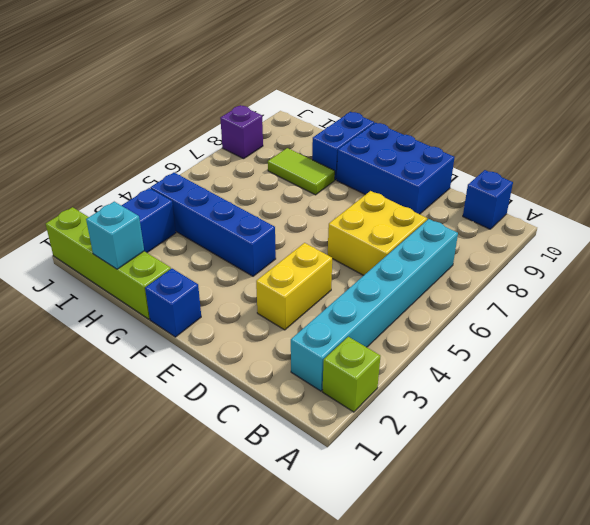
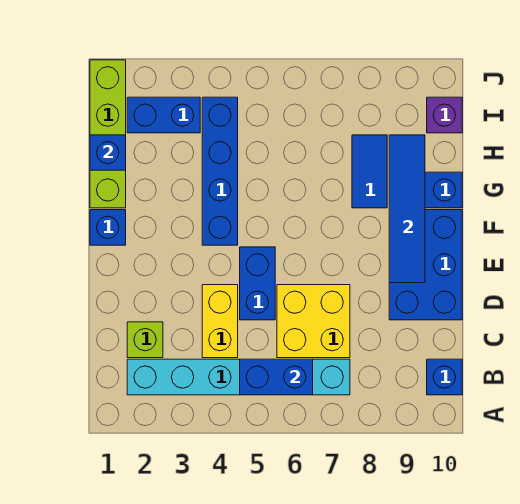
lime 1x1 brick [323,337,380,412] -> lime 1x1 brick moved to [127,322,163,358]
none -> blue 1x2 brick [240,359,313,395]
yellow 1x2 brick [256,243,332,330] -> yellow 1x2 brick turned to [202,285,238,358]
none -> blue 1x2 brick [240,247,275,320]
none -> blue 1x4 tile [389,135,425,283]
lime 1x2 tile [268,148,335,195] -> blue 1x2 tile [352,135,387,208]
cyan 1x1 brick [86,202,144,269] -> blue 1x1 brick [90,135,126,170]
purple 1x1 brick [220,105,263,159] -> purple 1x1 brick moved to [427,97,462,133]

